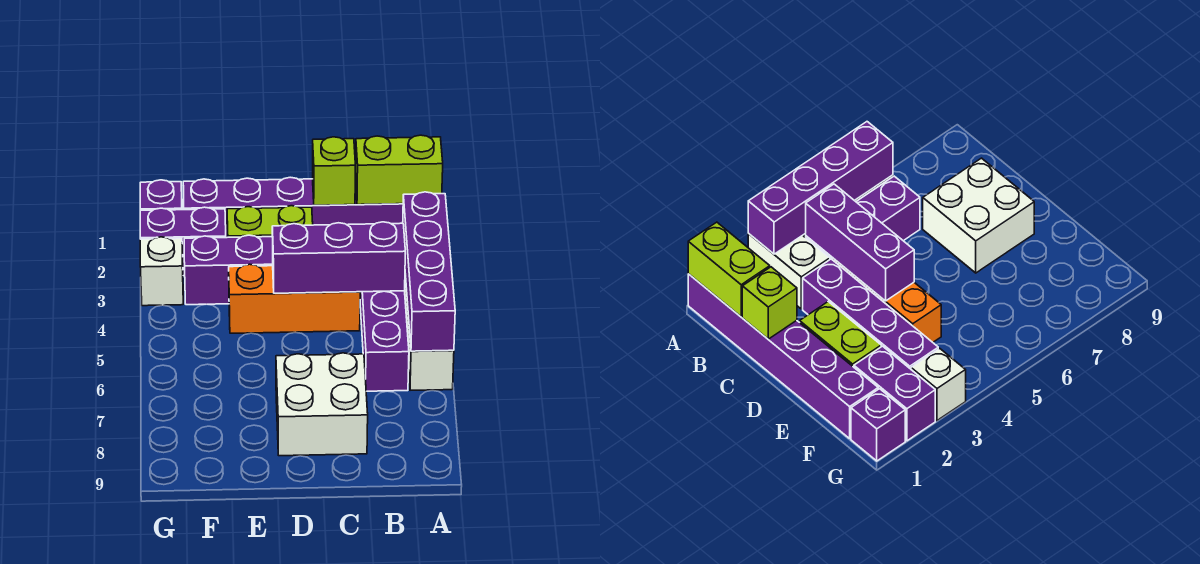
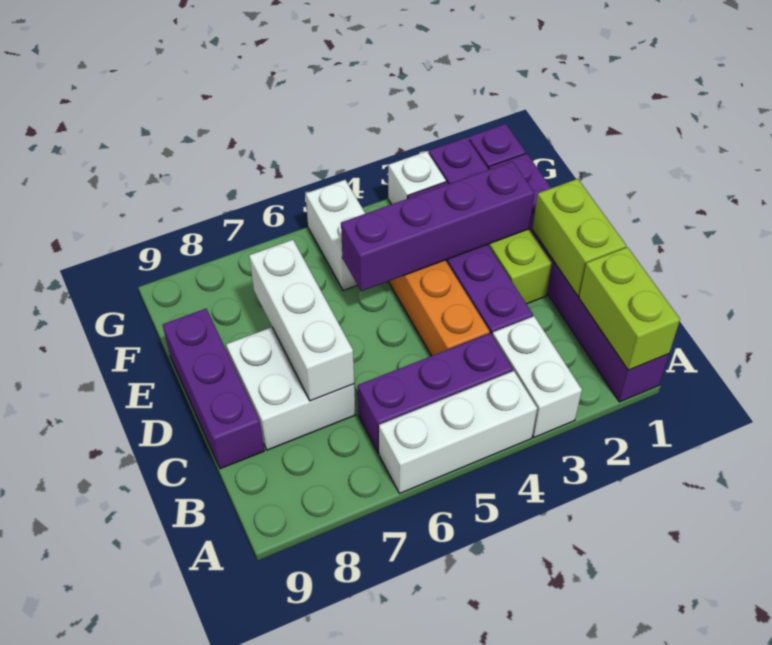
purple 1x4 brick [403,192,455,351] -> purple 1x4 brick moved to [341,161,534,291]
purple 1x3 brick [272,222,405,293] -> purple 1x3 brick moved to [162,309,264,469]
lime 1x1 brick [313,137,355,205] -> lime 1x2 brick [532,179,626,296]
none -> white 1x3 brick [249,240,354,401]
none -> white 1x2 brick [306,180,366,291]

